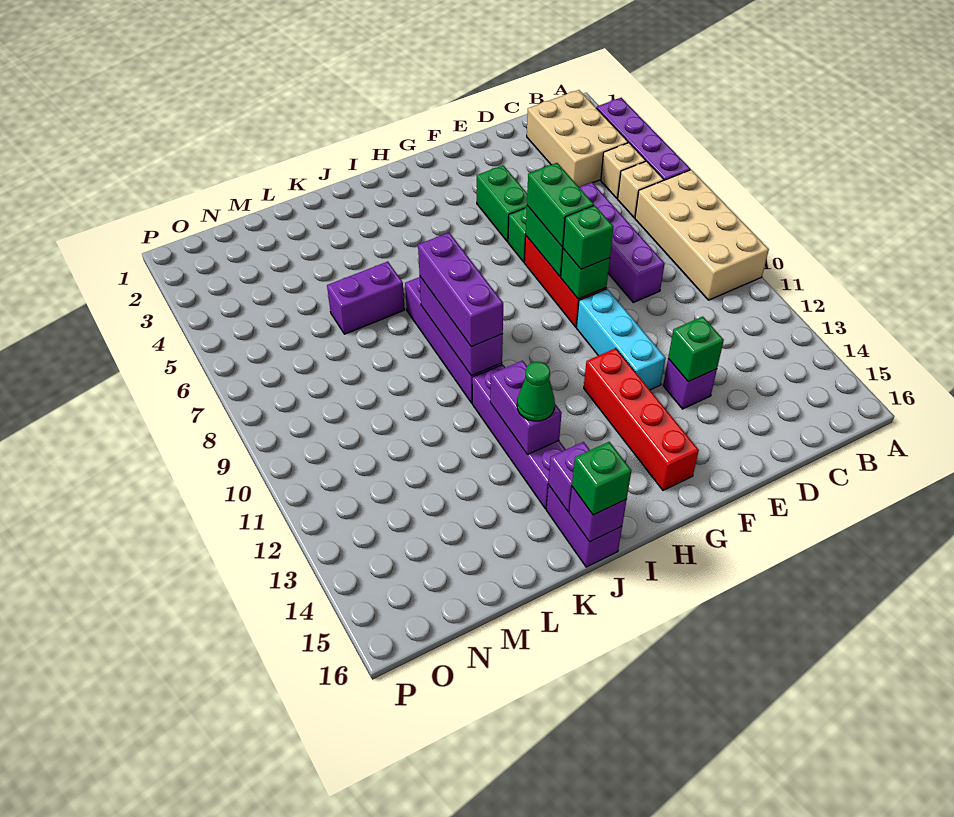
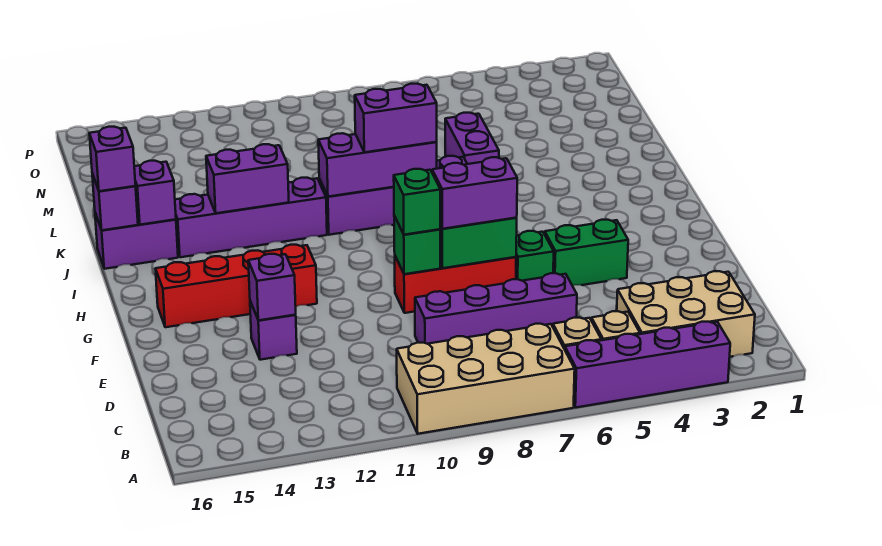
green 1x1 brick [668,317,724,382] -> purple 1x1 brick [248,254,296,320]
green 1x2 brick [527,163,594,247] -> purple 1x2 brick [432,157,517,229]
cyan 1x3 brick [576,289,666,390] -> none
purple 1x3 brick [418,233,503,347] -> purple 1x2 brick [355,84,437,152]
green 1x1 cone [517,362,555,421] -> none
green 1x1 brick [572,442,631,515] -> purple 1x1 brick [89,127,136,191]

